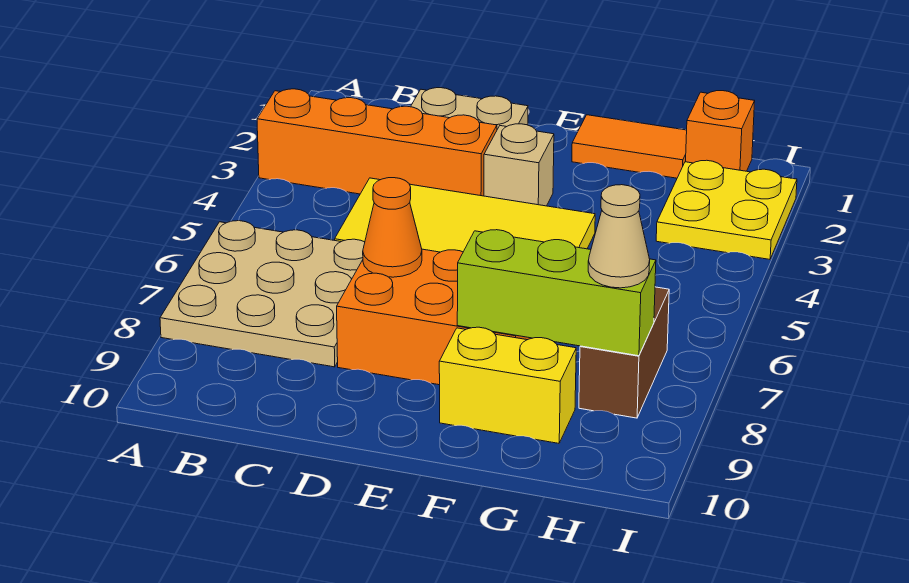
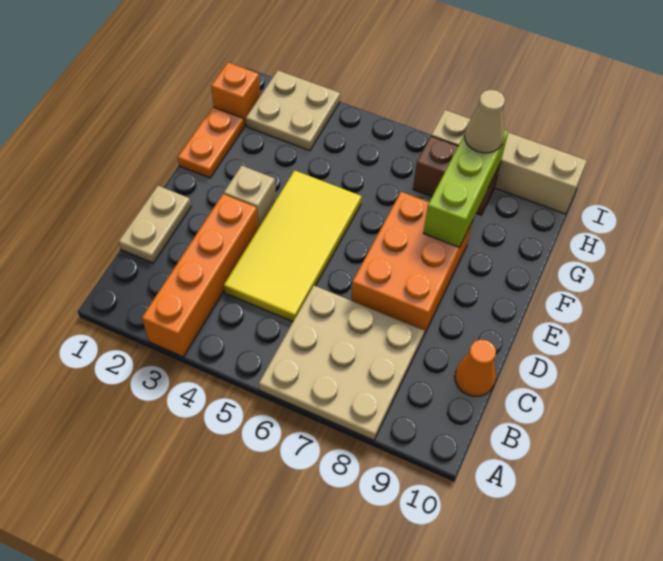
orange 1x1 cone [363,178,422,277] -> orange 1x1 cone moved to [455,339,496,396]
orange 1x2 tile [572,115,687,178] -> orange 1x2 plate [178,107,244,178]
yellow 1x2 brick [439,327,576,443] -> none
yellow 2x2 plate [656,160,797,259] -> tan 2x2 plate [246,70,340,151]
none -> tan 1x4 brick [431,110,587,214]

